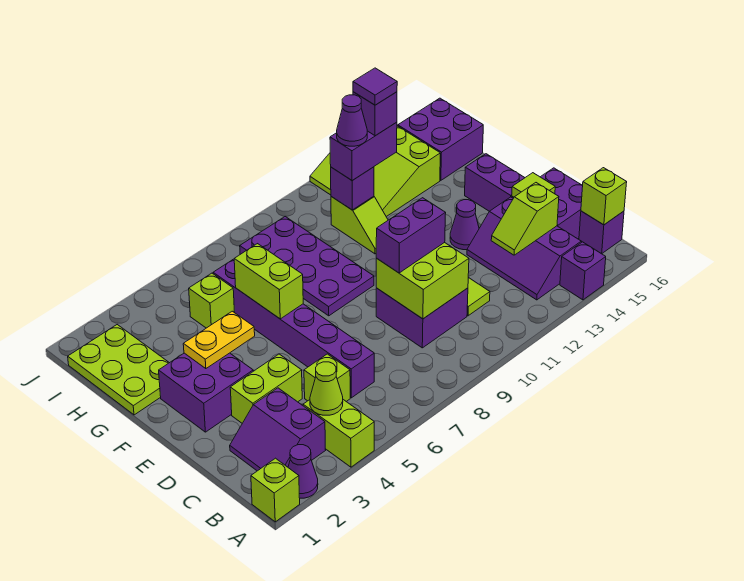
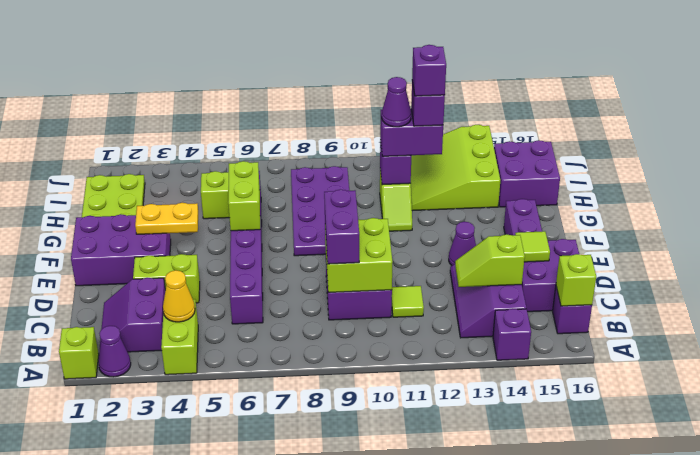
lime 1x1 cone [310,362,343,415] -> yellow 1x1 cone [163,270,195,322]
lime 1x1 brick [304,354,350,402] -> none
purple 1x2 brick [376,198,446,273] -> purple 1x2 brick turned to [324,190,359,264]
purple 2x2 brick [159,353,253,432] -> purple 2x3 brick [71,214,171,286]
purple 1x1 tile [353,68,397,105] -> purple 1x1 brick [412,45,446,96]

